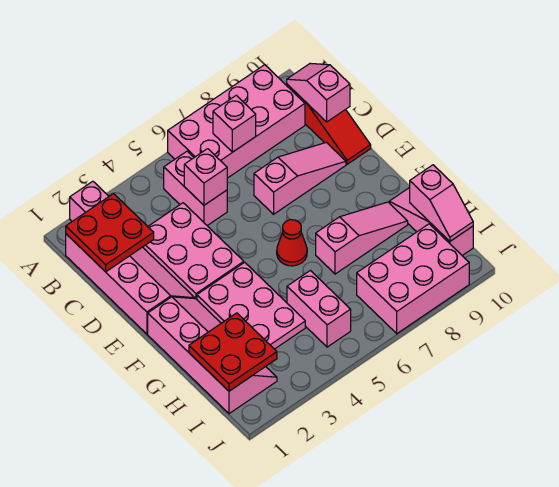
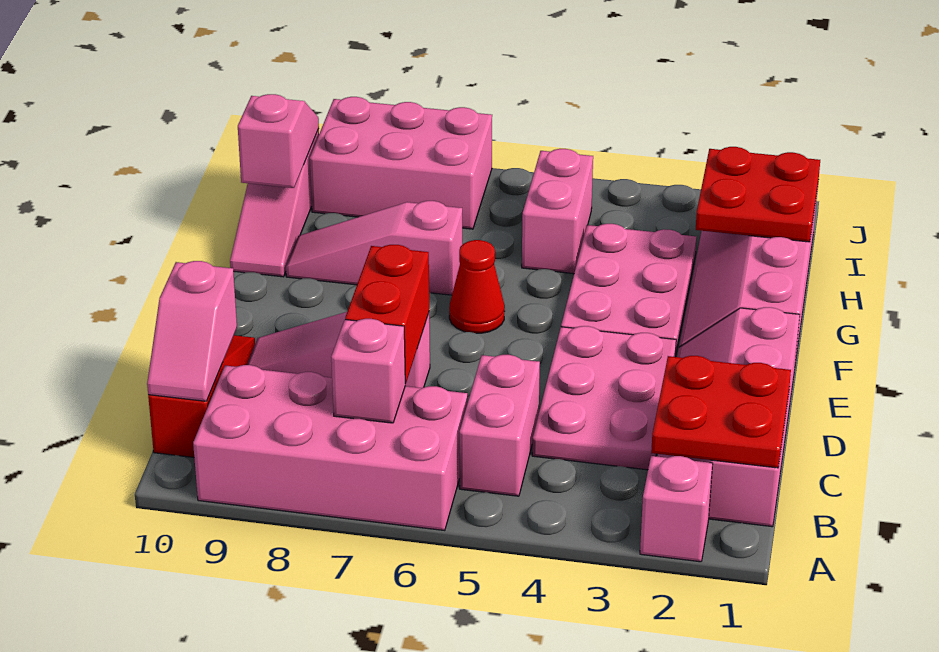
pink 1x1 brick [184,149,227,205] -> none
none -> red 1x2 brick [345,245,429,384]

